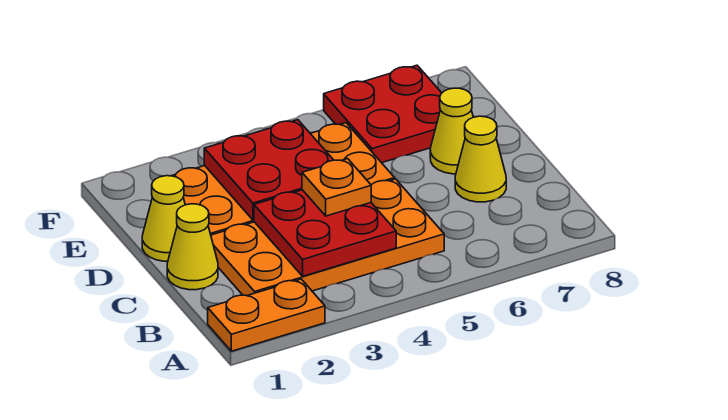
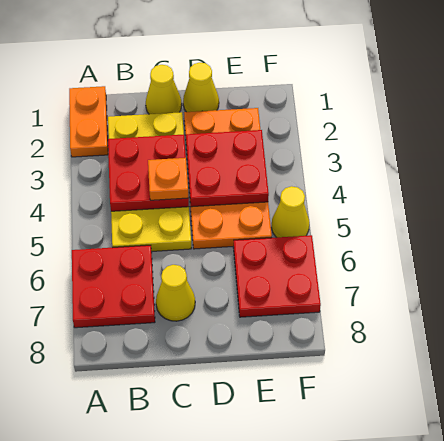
none -> red 2x2 plate [72,245,155,328]
orange 2x4 plate [211,179,444,296] -> yellow 2x4 plate [108,112,191,251]
yellow 1x1 cone [430,88,473,174] -> yellow 1x1 cone moved to [271,186,309,237]

